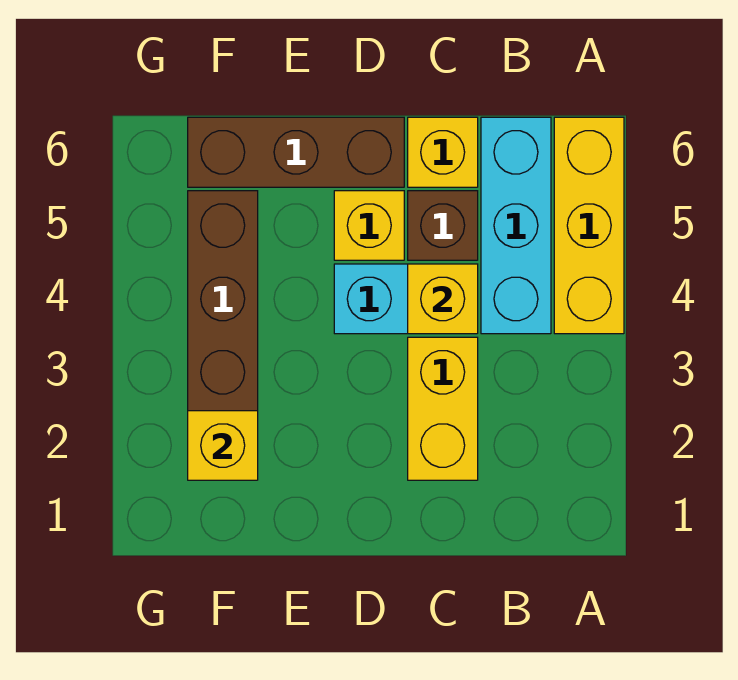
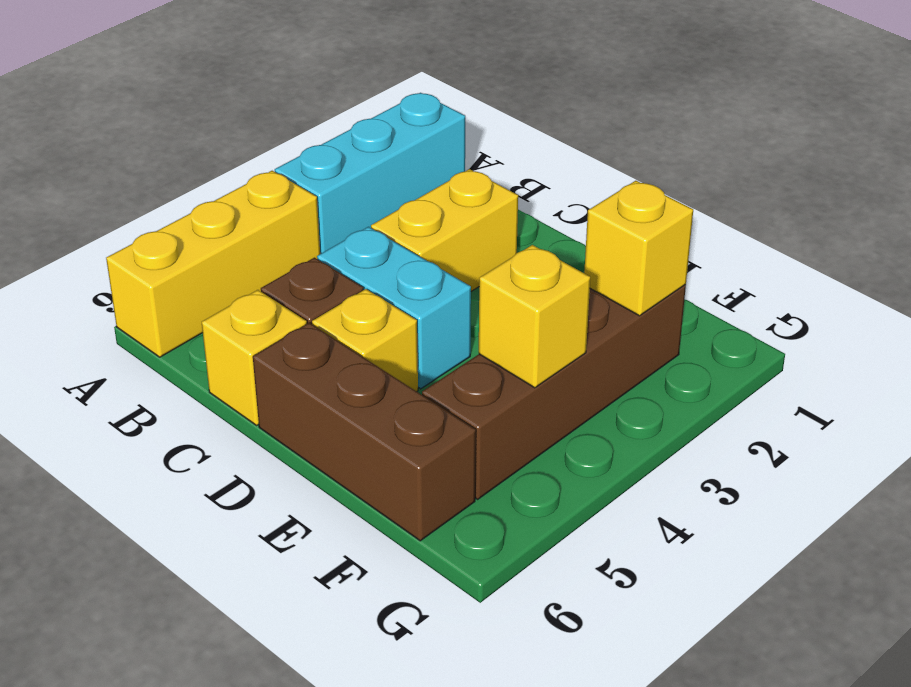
cyan 1x3 brick [481,117,551,334] -> cyan 1x3 brick moved to [275,93,465,254]
yellow 1x1 brick [408,264,478,334] -> yellow 1x1 brick moved to [479,245,590,388]

